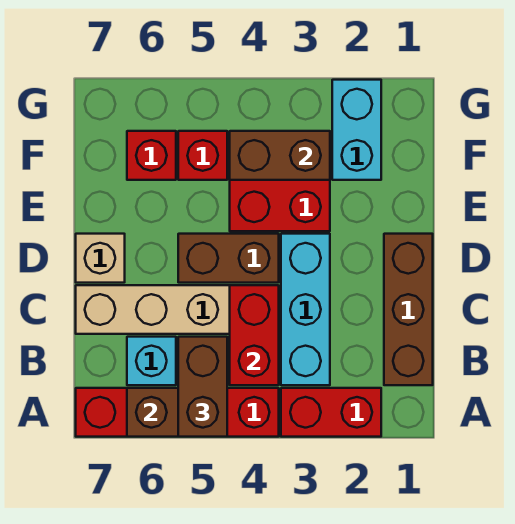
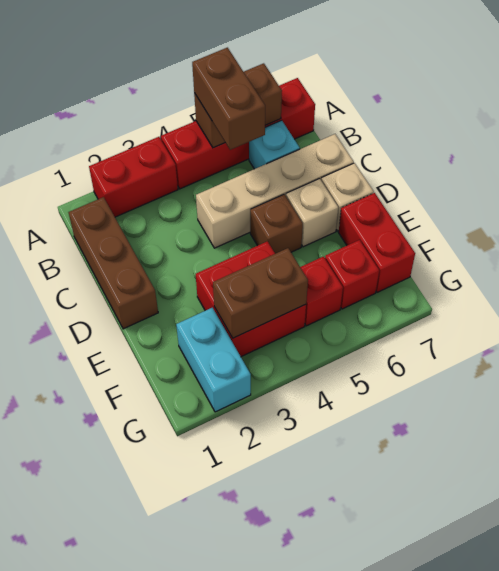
cyan 1x3 brick [281,234,330,385] -> none
red 1x2 brick [230,285,279,385] -> red 1x2 brick moved to [339,193,415,292]
brown 1x2 brick [178,234,279,283] -> brown 1x1 brick [250,194,303,254]
none -> tan 1x1 brick [286,179,338,247]

